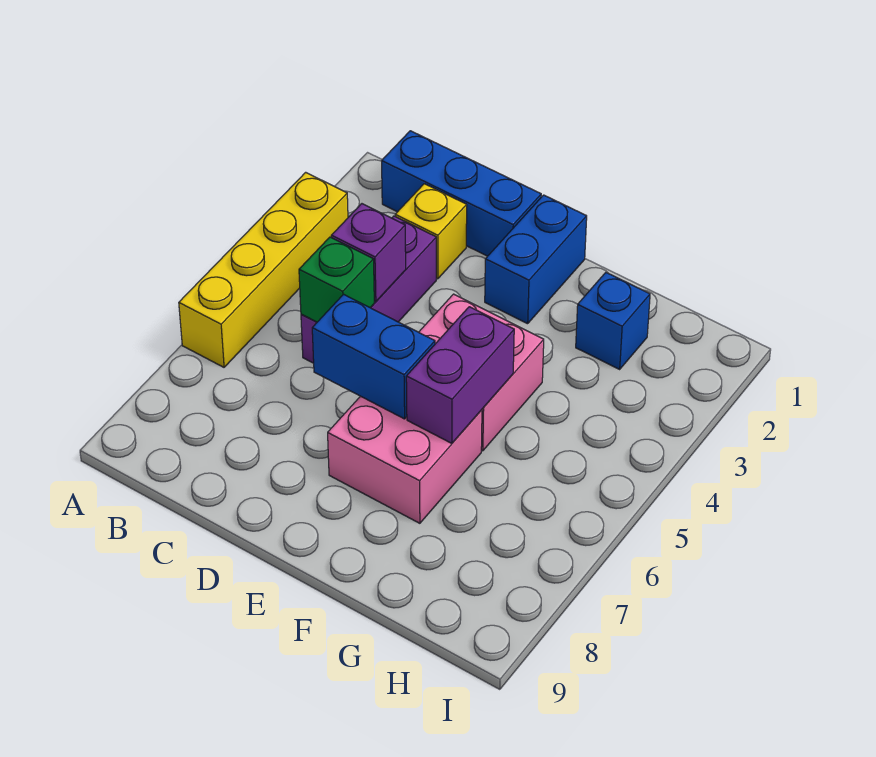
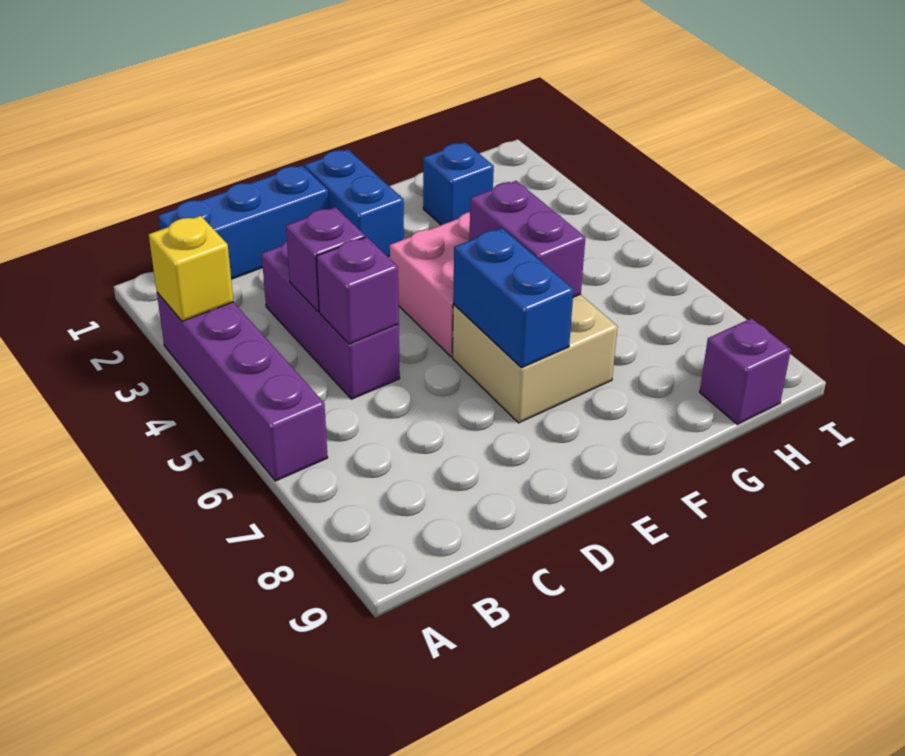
yellow 1x4 brick [179,172,348,367] -> purple 1x4 brick [157,293,328,481]
yellow 1x1 brick [395,184,467,279] -> yellow 1x1 brick moved to [149,216,234,321]
green 1x1 brick [299,237,374,322] -> purple 1x1 brick [316,237,399,344]
blue 1x2 brick [312,294,435,419] -> blue 1x2 brick turned to [453,228,574,368]
pink 2x2 brick [328,396,482,523] -> tan 2x2 brick [453,294,618,423]
none -> purple 1x1 brick [700,318,791,424]

